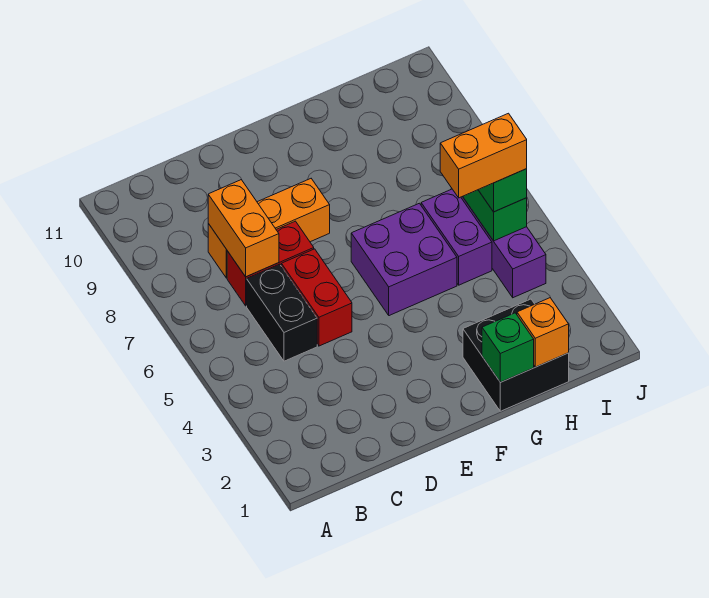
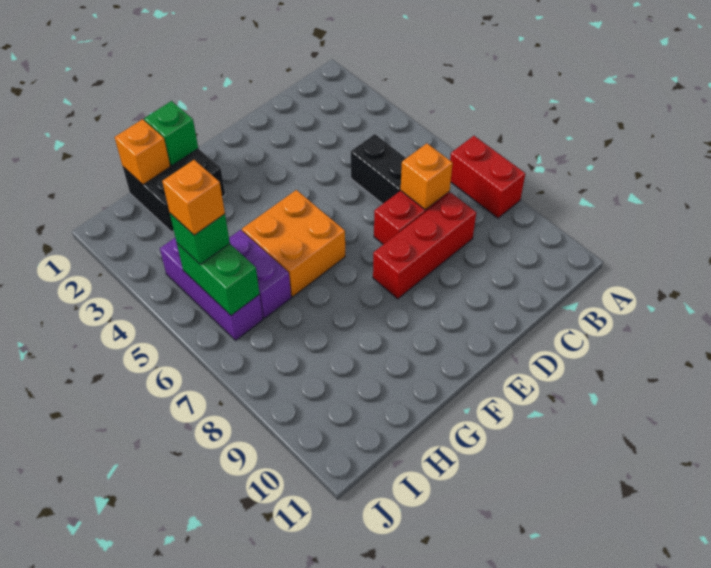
orange 1x2 brick [208,180,279,277] -> orange 1x1 brick [401,143,453,210]
orange 1x3 brick [208,179,330,278] -> red 1x3 brick [373,193,476,299]
red 1x2 brick [281,249,352,346] -> red 1x2 brick moved to [450,136,525,218]
purple 2x2 brick [351,203,457,316] -> orange 2x2 brick [242,190,345,297]
orange 1x2 brick [440,113,527,198] -> orange 1x1 brick [162,160,225,235]

